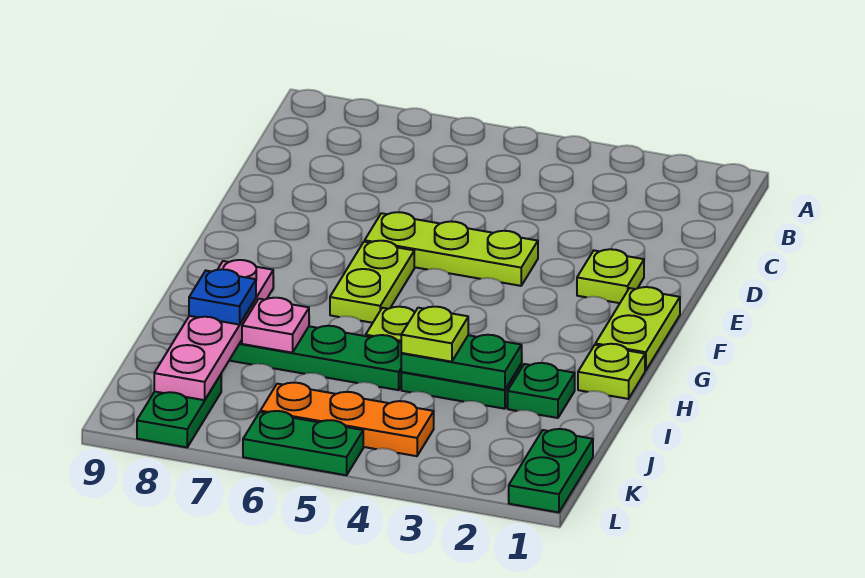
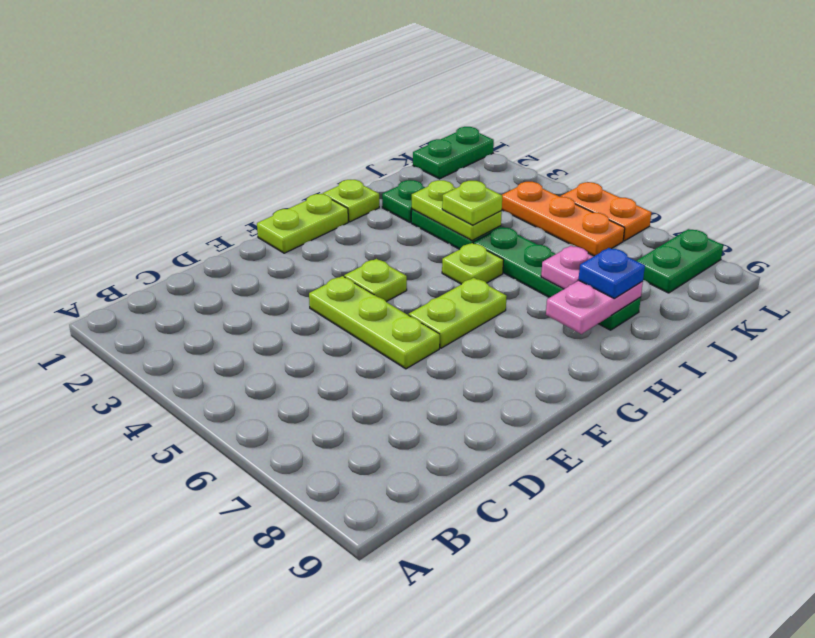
lime 1x1 plate [577,249,644,303] -> lime 1x1 plate moved to [344,259,407,302]
pink 1x4 plate [154,260,273,400] -> pink 1x2 plate [546,280,643,334]
green 1x2 plate [401,335,522,390] -> lime 1x2 plate [412,180,502,241]
green 1x2 plate [243,411,363,475] -> orange 1x2 plate [561,182,651,241]

